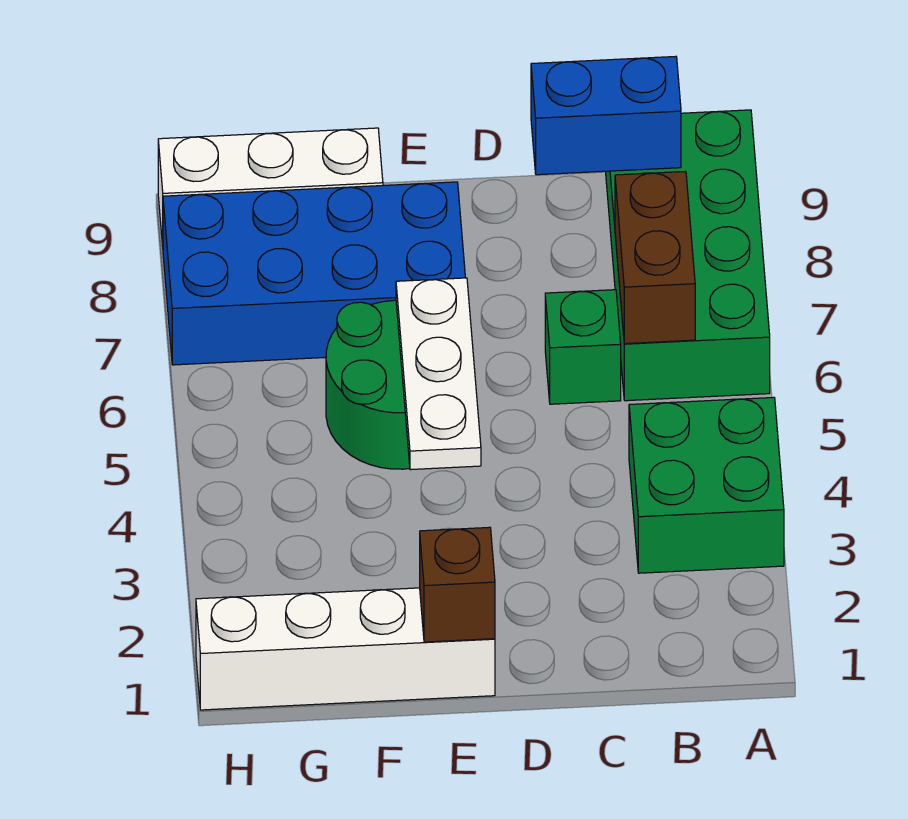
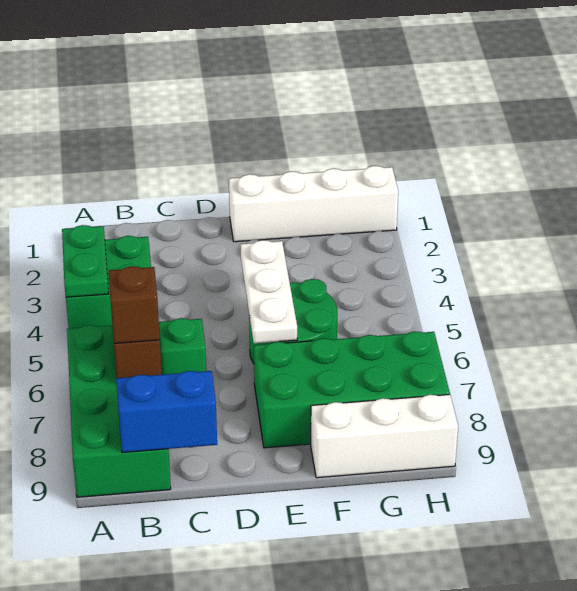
none -> green 1x2 plate [62,225,109,297]
brown 1x1 brick [420,527,495,642] -> brown 1x1 brick moved to [109,266,160,343]
blue 2x4 brick [163,182,465,365] -> green 2x4 brick [254,331,450,448]

